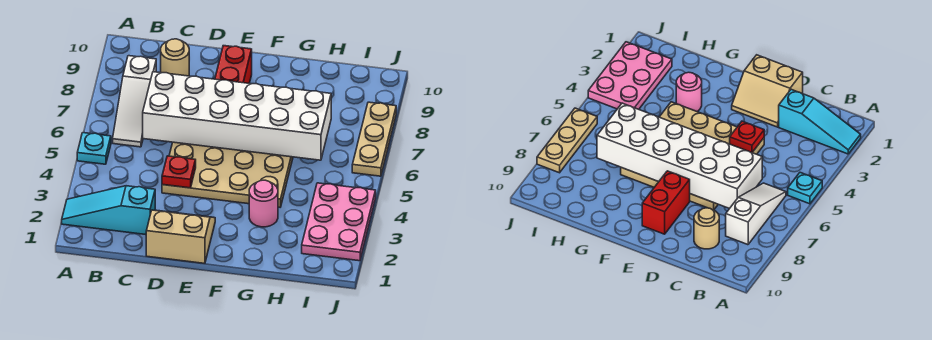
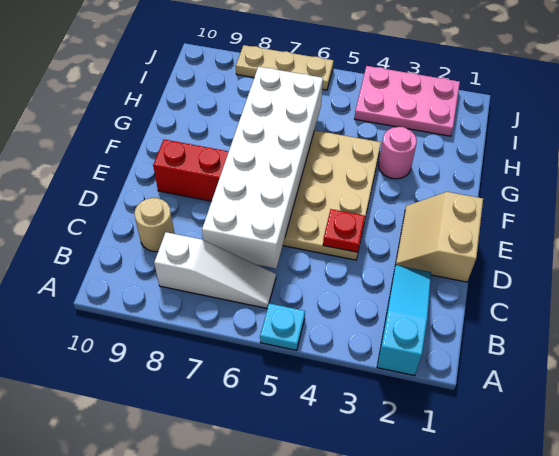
cyan 1x3 slope [62,186,155,235] -> cyan 1x3 slope turned to [377,265,431,376]

